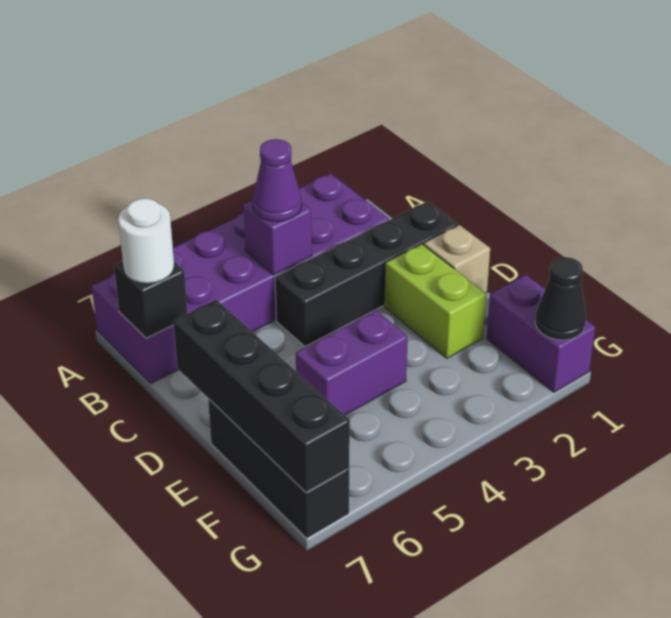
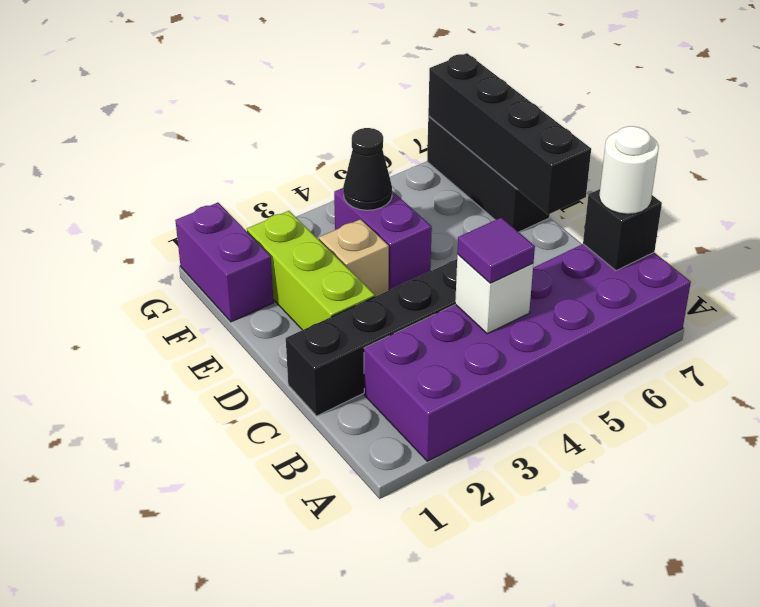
purple 1x1 brick [243,200,312,275] -> white 1x1 brick [455,255,533,334]
purple 1x1 cone [253,139,302,222] -> purple 1x1 tile [457,218,535,283]
tan 1x1 brick [424,225,490,293] -> tan 1x1 brick moved to [319,219,389,297]
lime 1x2 brick [384,244,486,358] -> lime 1x3 brick [247,211,375,330]
purple 1x2 brick [296,310,408,415] -> purple 1x2 brick turned to [334,188,432,290]
black 1x1 cone [535,257,586,340] -> black 1x1 cone moved to [343,128,392,210]

